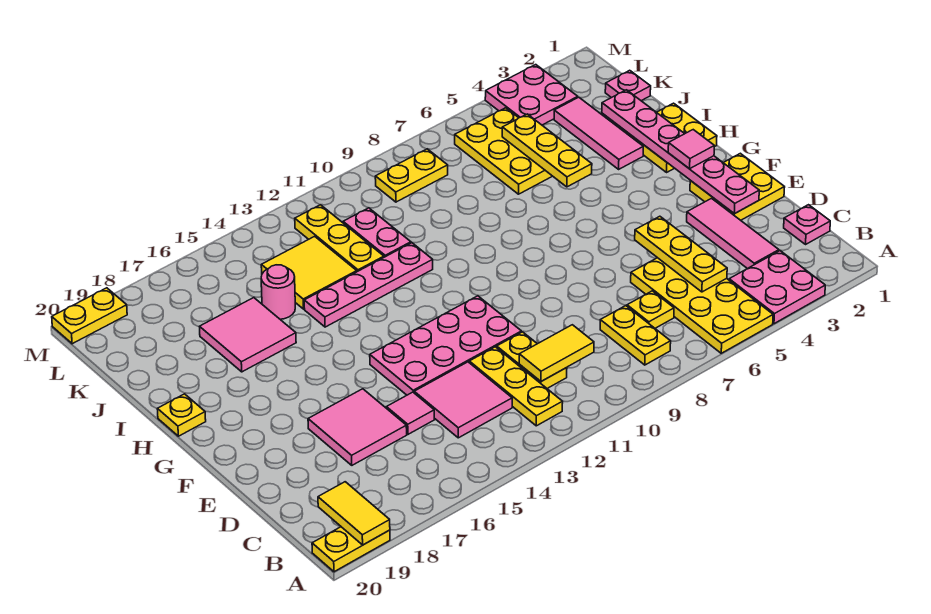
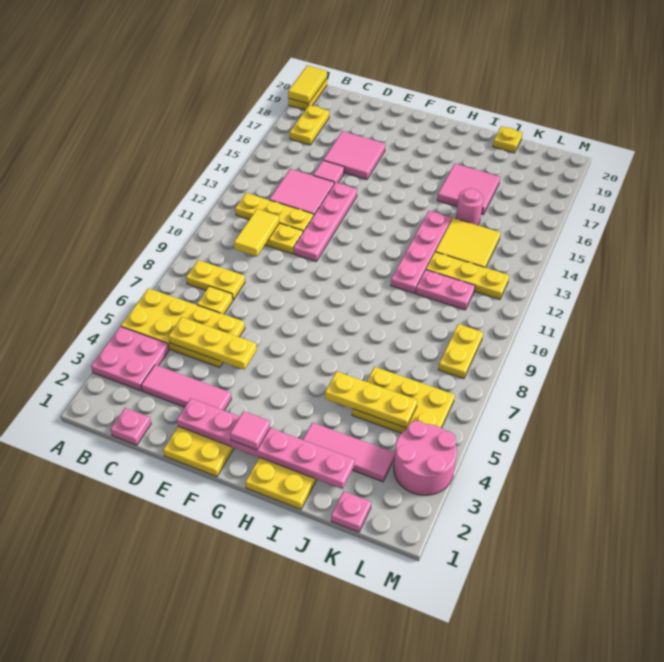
yellow 1x2 tile [318,482,390,545] -> yellow 1x2 tile turned to [288,65,327,104]
pink 2x4 plate [370,296,521,395] -> pink 1x4 plate [294,182,357,261]
yellow 1x1 plate [157,394,206,436] -> yellow 1x1 plate moved to [493,126,523,153]
pink 2x2 plate [485,65,578,125] -> pink 2x2 round brick [394,421,457,495]
yellow 1x2 plate [52,288,127,344] -> yellow 1x2 plate moved to [290,105,329,145]

